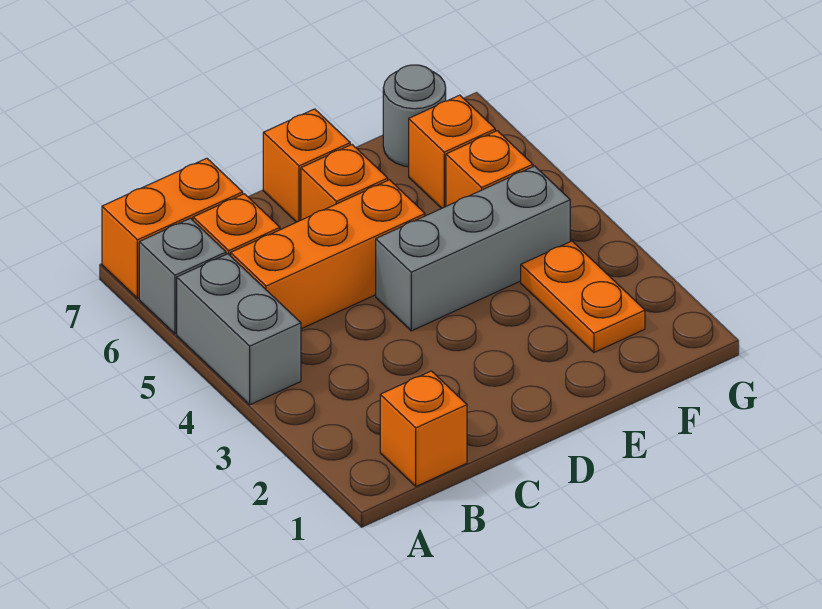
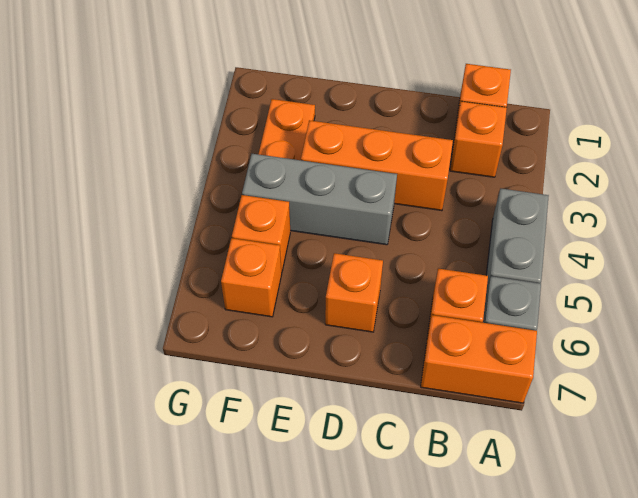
orange 1x3 brick [231,180,425,329] -> orange 1x3 brick moved to [301,120,453,211]
orange 1x1 brick [263,109,350,222] -> orange 1x1 brick moved to [450,101,507,177]
grey 1x1 round brick [383,65,446,167] -> none

